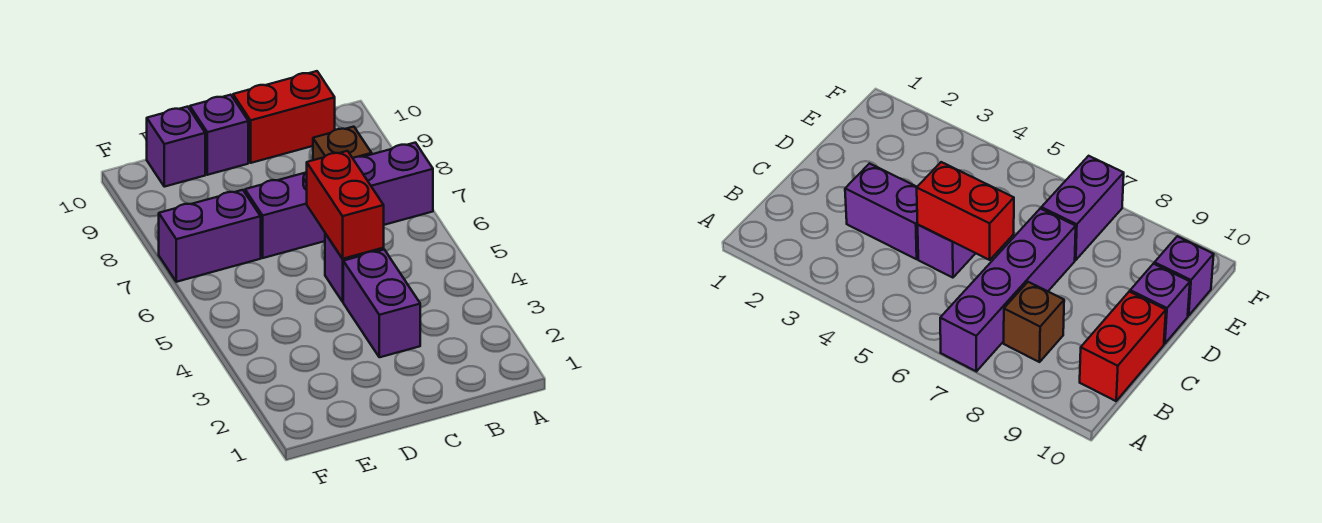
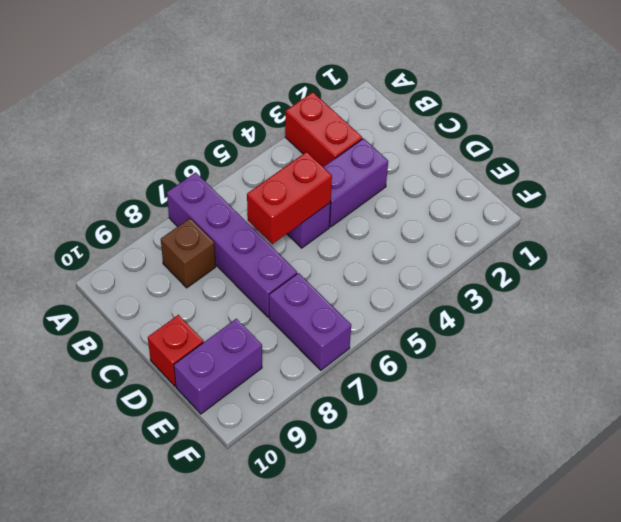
red 1x2 brick [233,71,335,163] -> red 1x2 brick moved to [285,92,362,167]
purple 1x1 brick [190,95,248,175] -> red 1x1 brick [148,315,203,386]
purple 1x1 brick [147,107,205,187] -> purple 1x2 brick [174,319,262,414]

